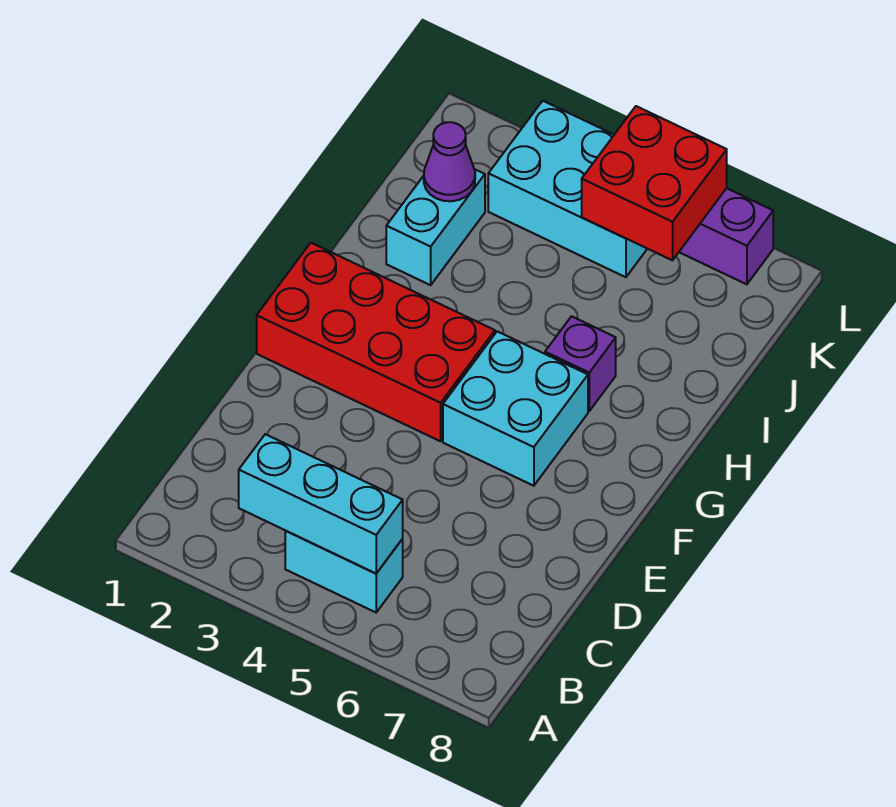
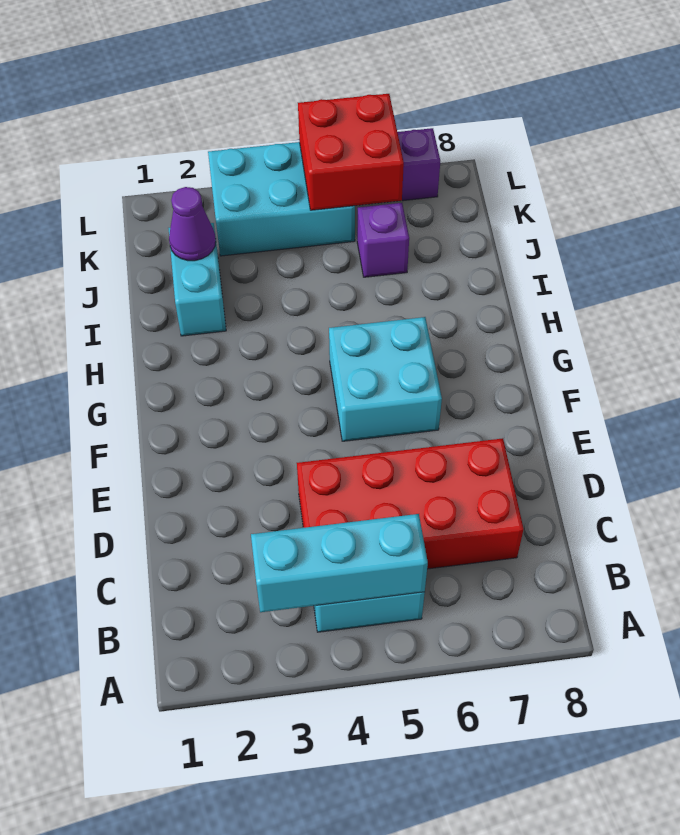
red 2x4 brick [257,243,495,441] -> red 2x4 brick moved to [297,438,524,569]
purple 1x1 brick [545,316,616,411] -> purple 1x1 brick moved to [357,203,409,277]

